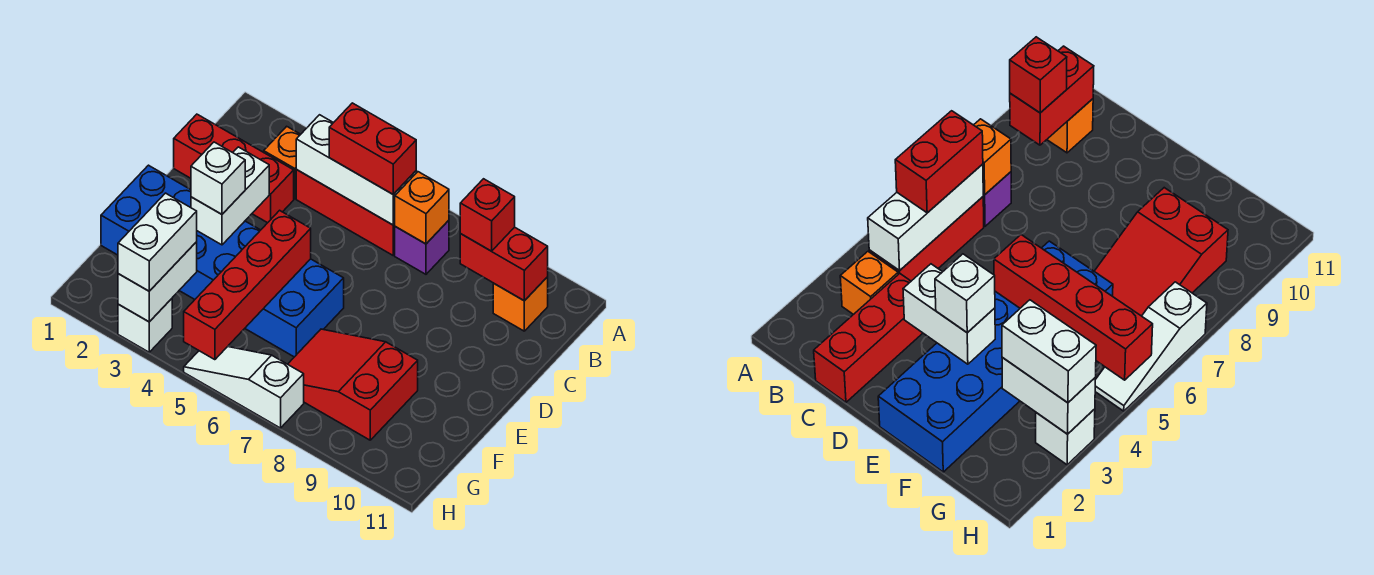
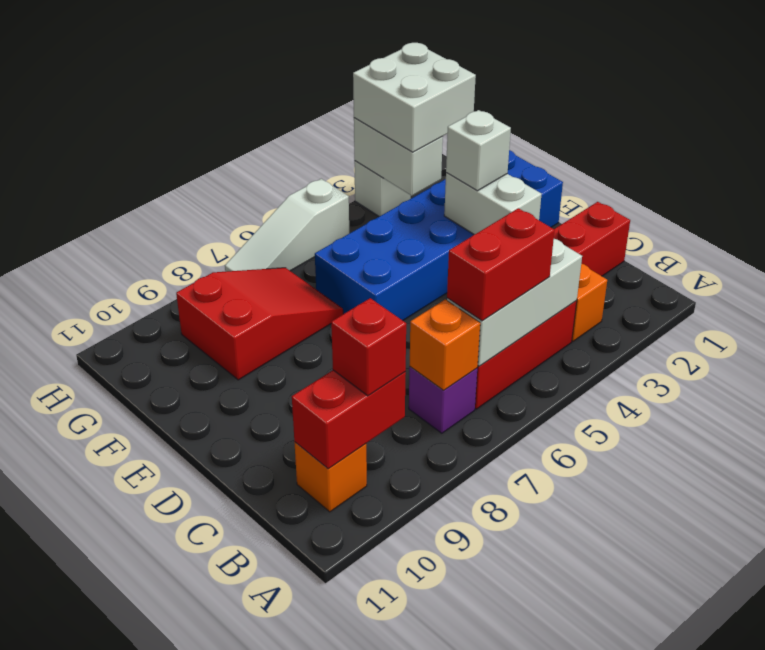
red 1x4 brick [184,210,311,360] -> none
white 1x2 brick [118,193,197,291] -> white 2x2 brick [353,43,476,152]
white 1x3 slope [184,347,304,428] -> white 1x3 slope turned to [225,179,349,272]

